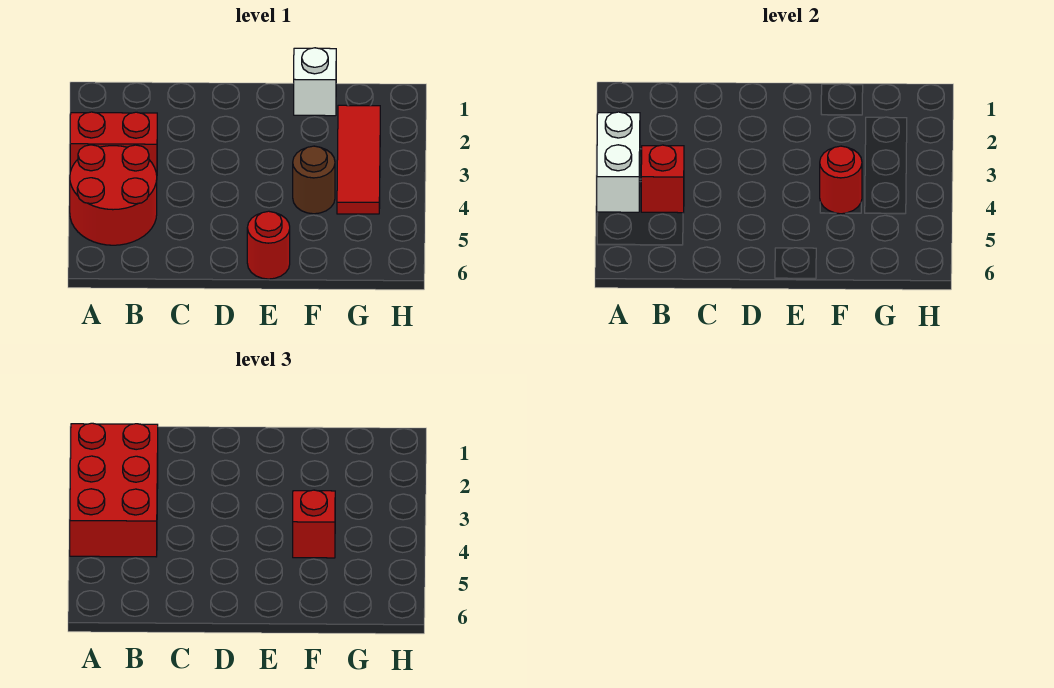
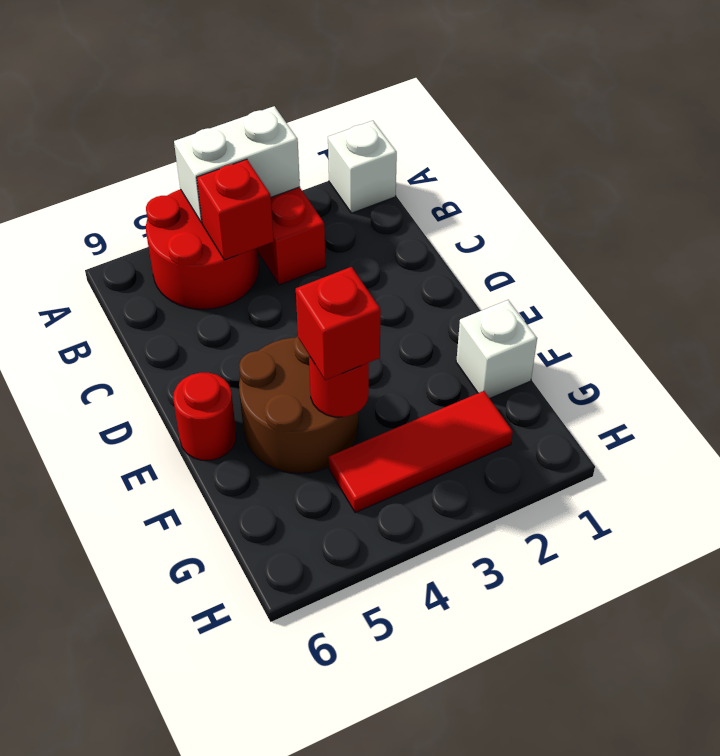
none -> white 1x1 brick [328,121,397,213]
red 2x3 brick [70,423,158,557] -> none
brown 1x1 round brick [293,146,335,214] -> brown 2x2 round brick [239,336,358,474]

